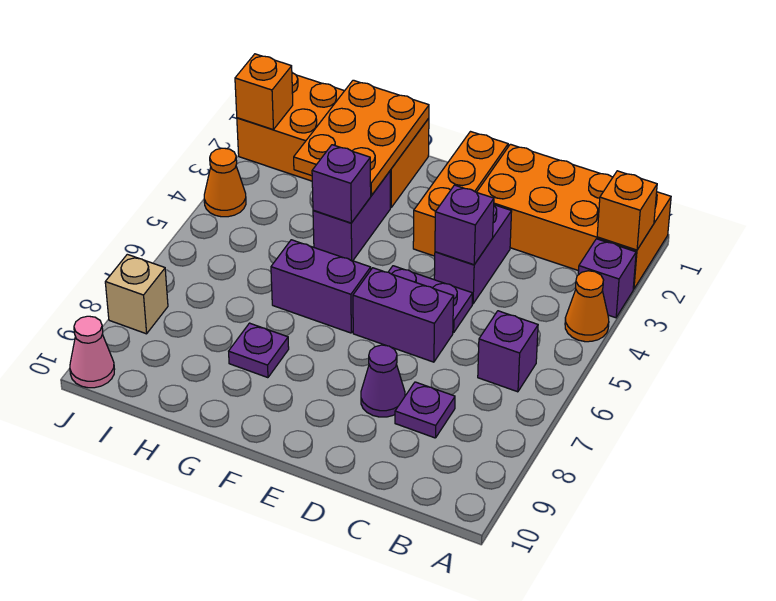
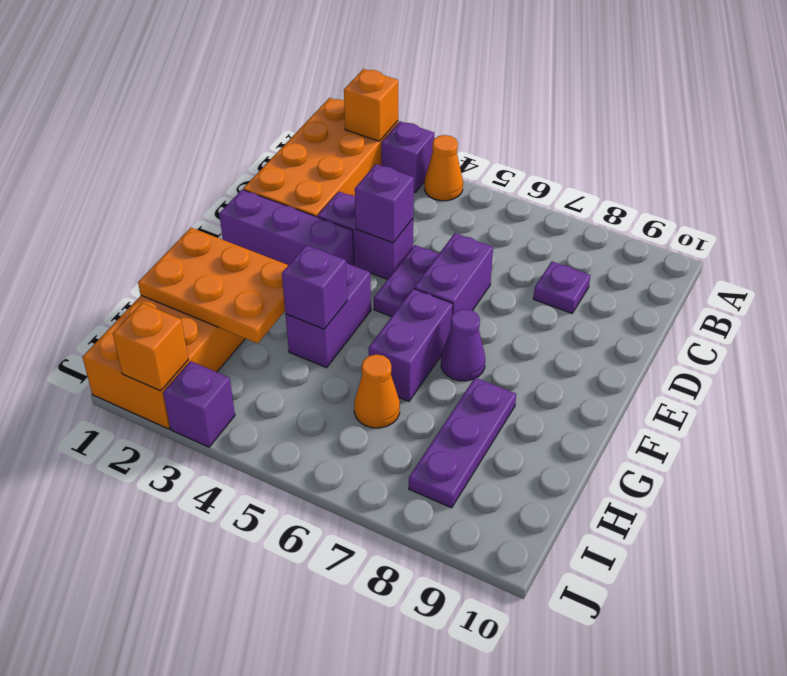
purple 1x1 brick [478,311,538,392] -> purple 1x1 brick moved to [163,361,235,447]
purple 1x1 cone [361,345,405,417] -> purple 1x1 cone moved to [441,309,485,381]
orange 1x3 brick [413,132,508,256] -> purple 1x3 brick [219,189,354,266]
purple 1x2 brick [313,171,390,261] -> purple 1x2 brick turned to [286,263,371,368]
purple 1x1 plate [229,323,289,378] -> purple 1x3 plate [409,378,516,508]
orange 1x1 cone [204,148,246,217] -> orange 1x1 cone moved to [354,354,400,428]
tan 1x1 brick [105,254,168,334] -> none
pink 1x1 cone [70,316,115,388] -> none

